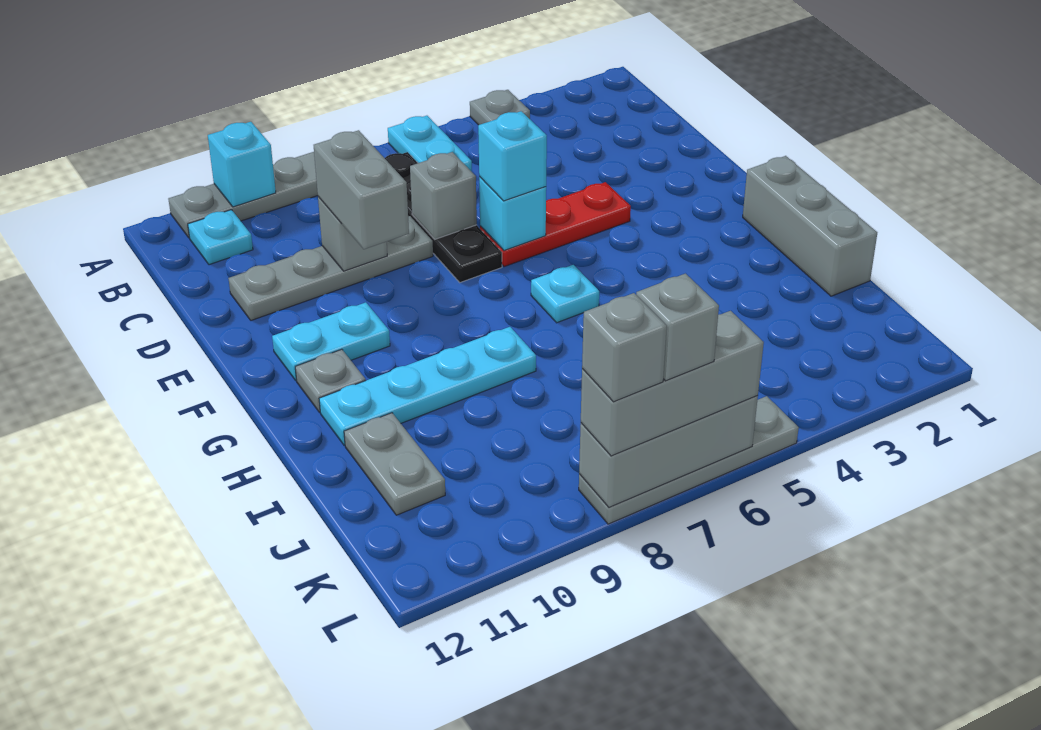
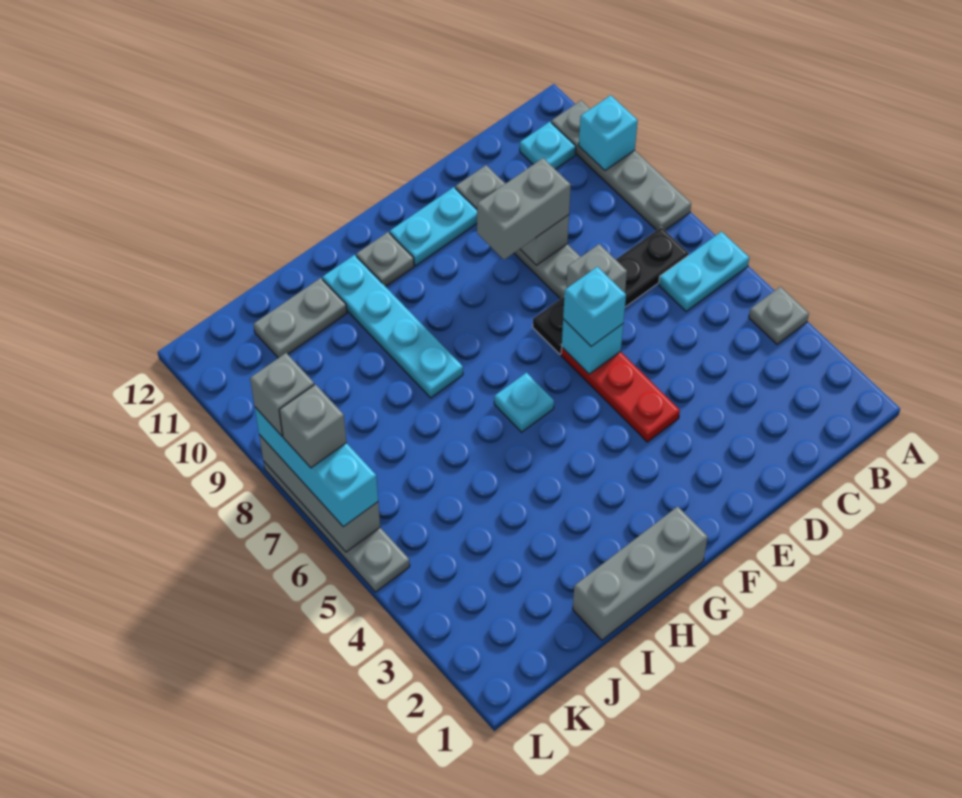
cyan 1x2 plate [272,302,390,381] -> cyan 1x2 plate turned to [390,187,477,266]
grey 1x3 brick [581,311,764,456] -> cyan 1x3 brick [255,407,378,527]

